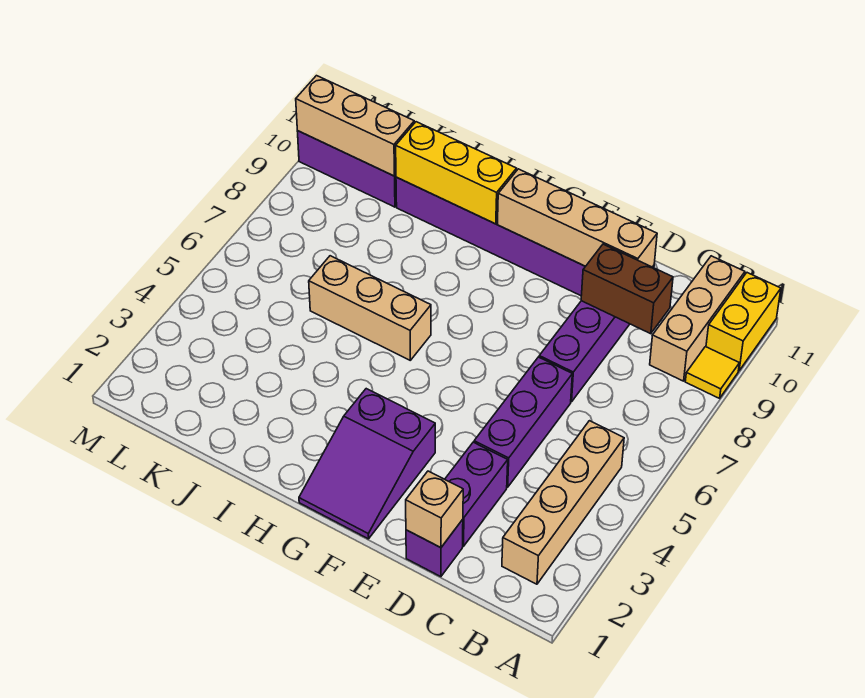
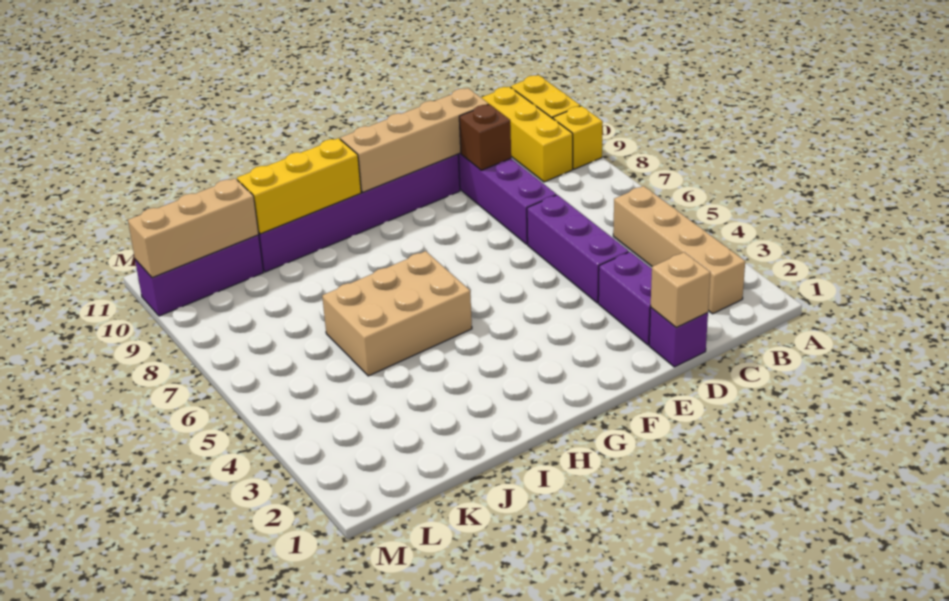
yellow 1x1 tile [685,347,739,398] -> yellow 1x1 brick [553,106,603,169]
tan 1x3 brick [650,256,745,381] -> yellow 1x3 brick [481,87,573,182]
brown 1x2 brick [581,244,673,334] -> brown 1x1 brick [459,104,511,170]
purple 2x3 slope [299,389,435,539] -> none
tan 1x3 brick [309,256,431,360] -> tan 2x3 brick [322,251,472,376]

